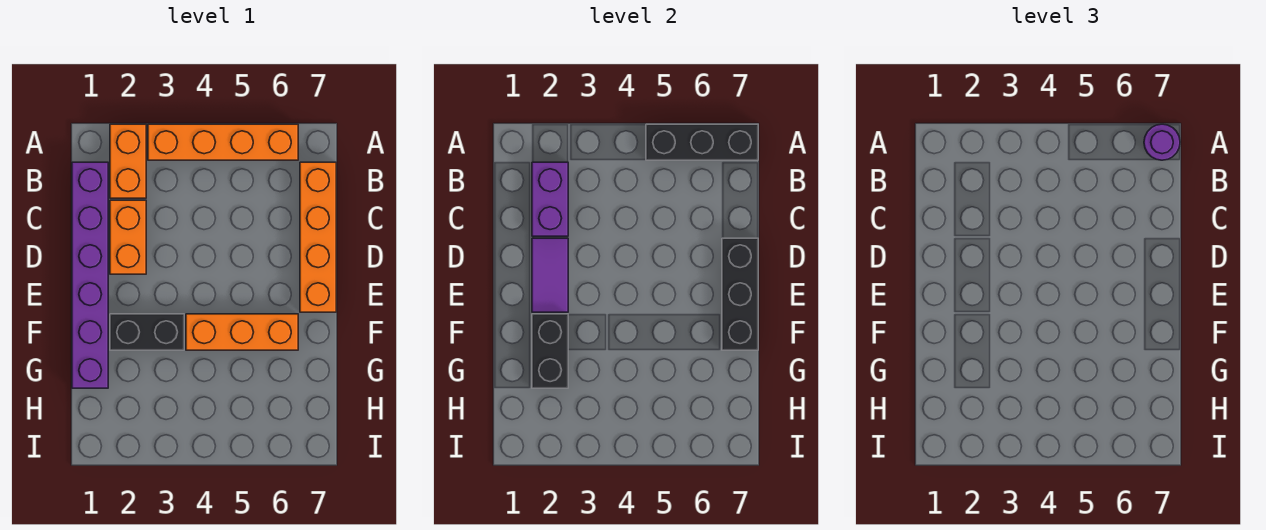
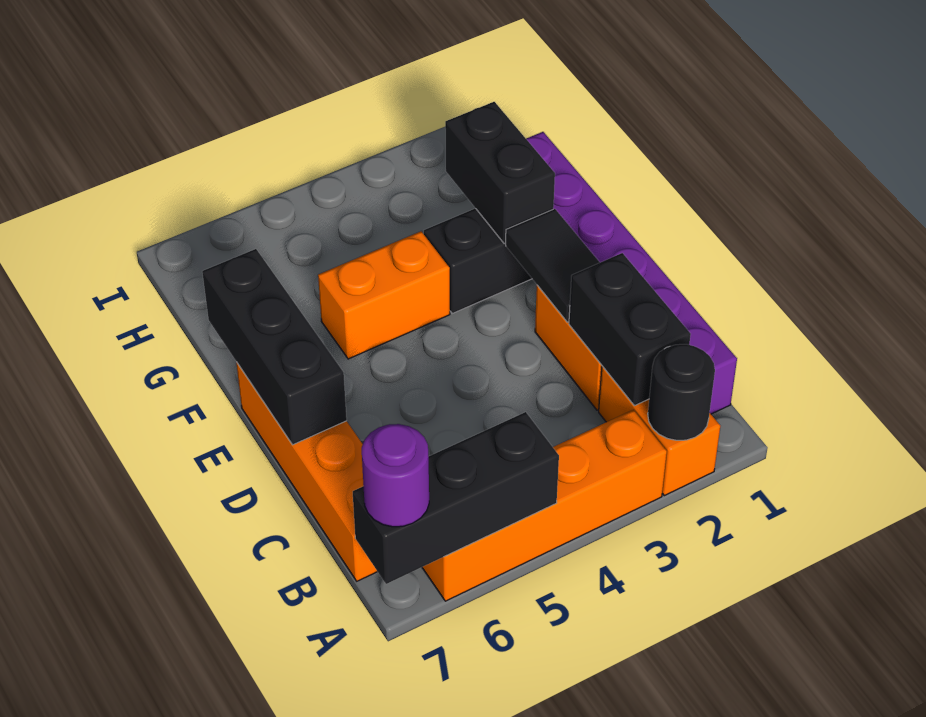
none -> black 1x1 round brick [648,344,715,440]
purple 1x2 brick [532,162,568,236] -> black 1x2 brick [569,253,691,406]
purple 1x2 tile [532,238,568,312] -> black 1x2 tile [506,209,600,322]
orange 1x3 brick [186,314,298,350] -> orange 1x2 brick [318,231,450,359]

